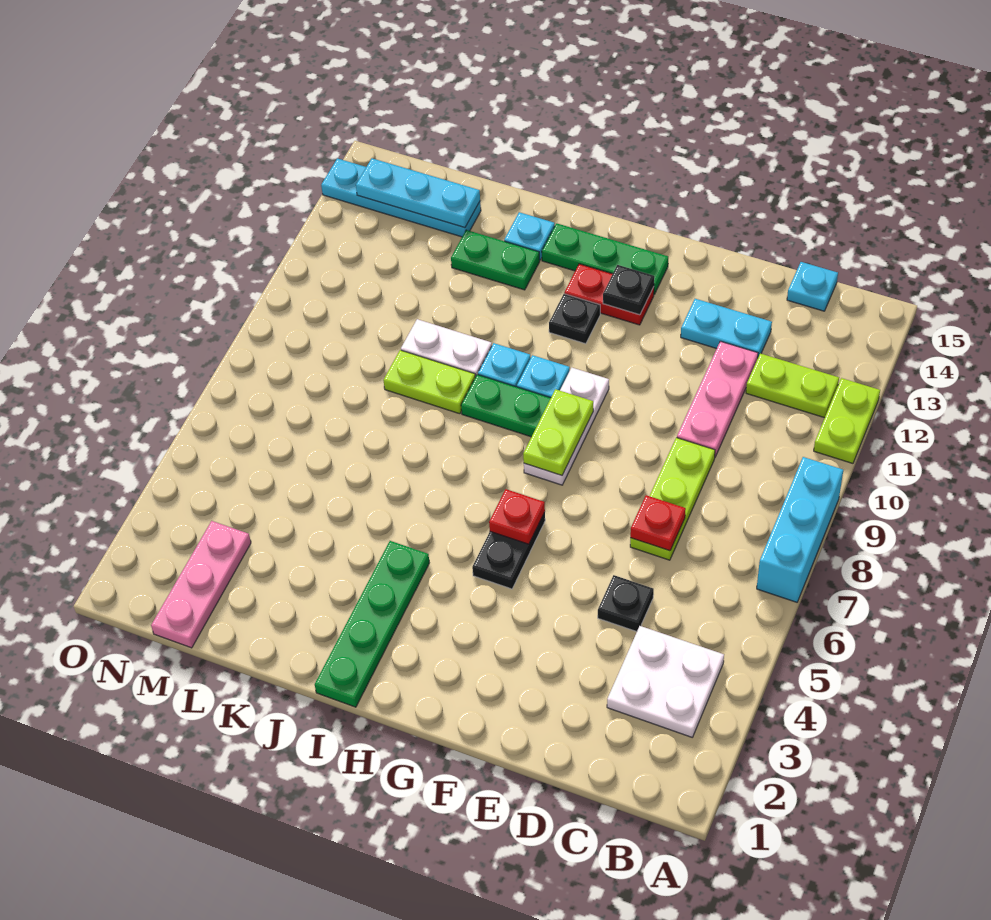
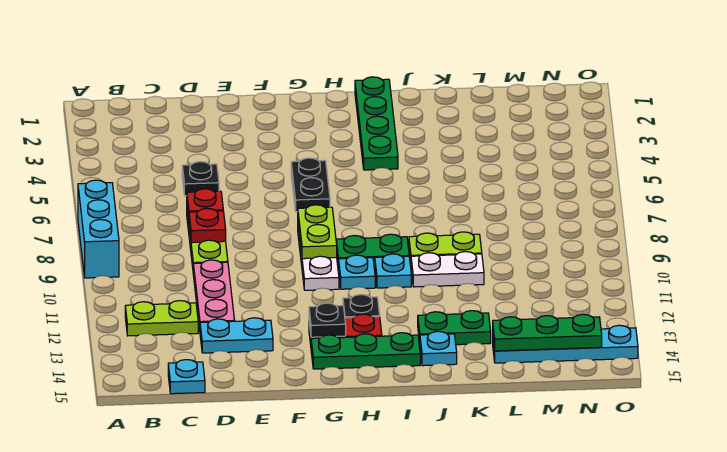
lime 1x2 plate [814,378,880,463] -> none
white 2x2 plate [607,626,724,737] -> none
red 1x1 plate [489,489,545,544] -> red 1x1 plate moved to [189,208,226,243]
cyan 1x3 plate [356,158,480,228] -> green 1x3 plate [493,314,602,351]
pink 1x3 plate [151,521,251,648] -> none

